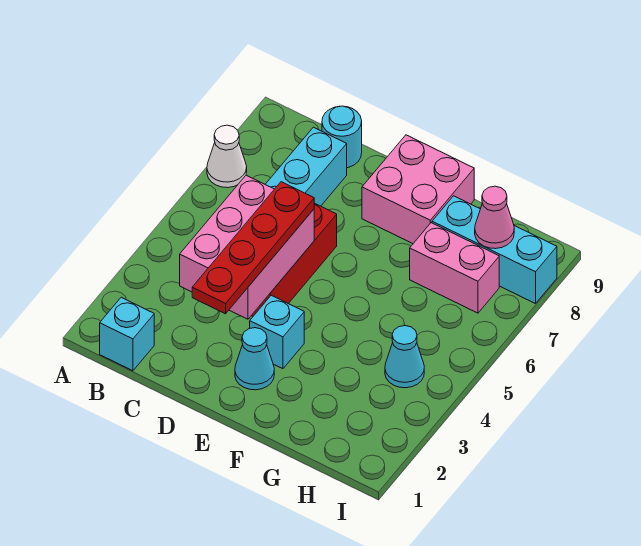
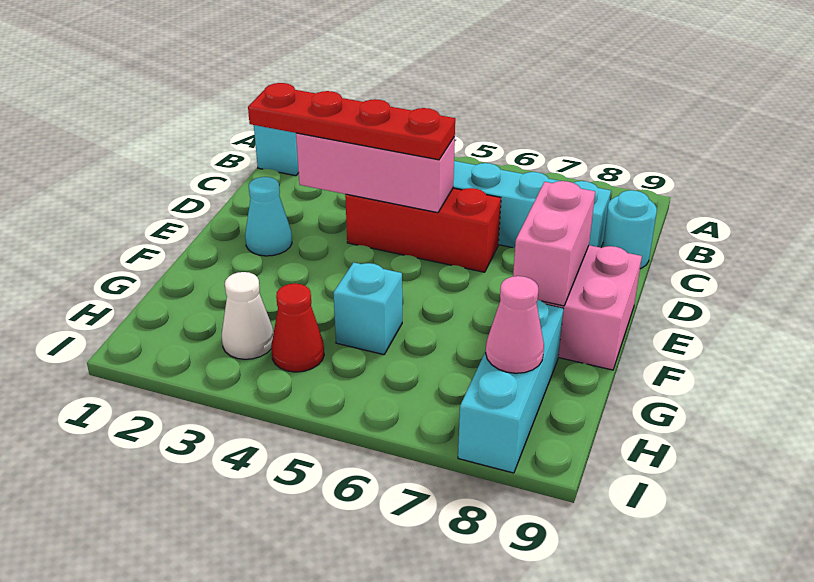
white 1x1 cone [207,125,247,188] -> white 1x1 cone moved to [222,272,274,359]
pink 2x3 brick [180,175,314,319] -> pink 1x3 brick [296,133,455,213]
cyan 1x1 brick [250,295,304,369] -> cyan 1x1 brick moved to [333,262,402,355]
pink 1x2 brick [410,223,499,313] -> pink 1x2 brick moved to [513,181,595,306]
cyan 1x1 cone [385,326,424,388] -> red 1x1 cone [271,284,324,372]

